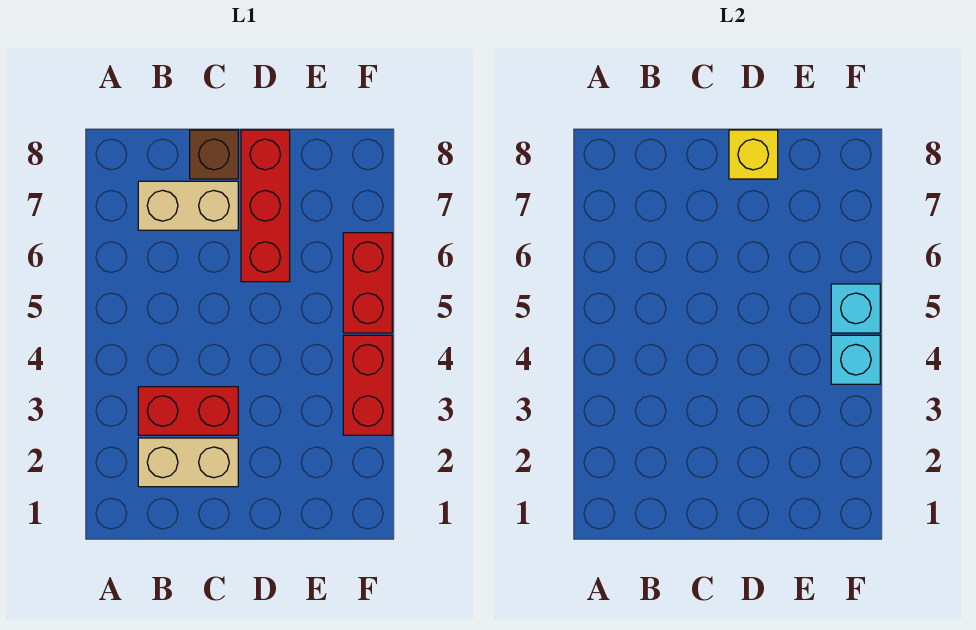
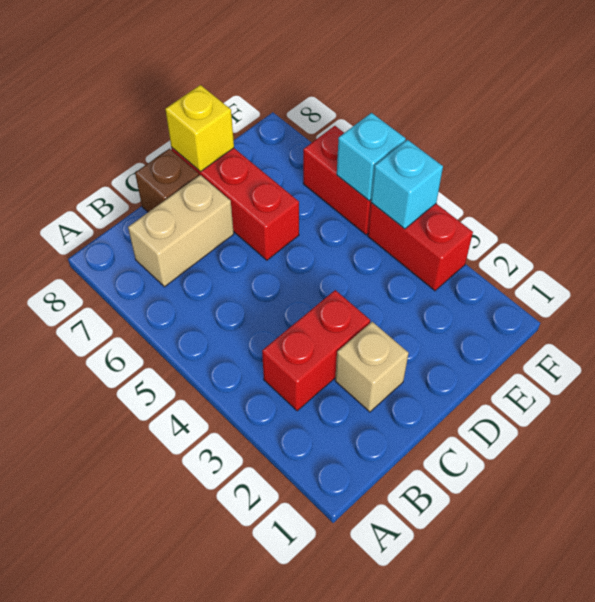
tan 1x2 brick [138,438,238,487] -> tan 1x1 brick [335,322,409,412]

